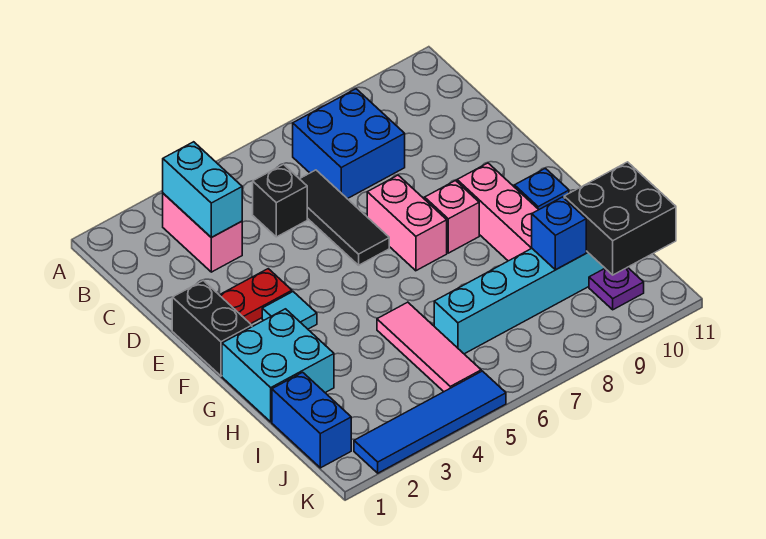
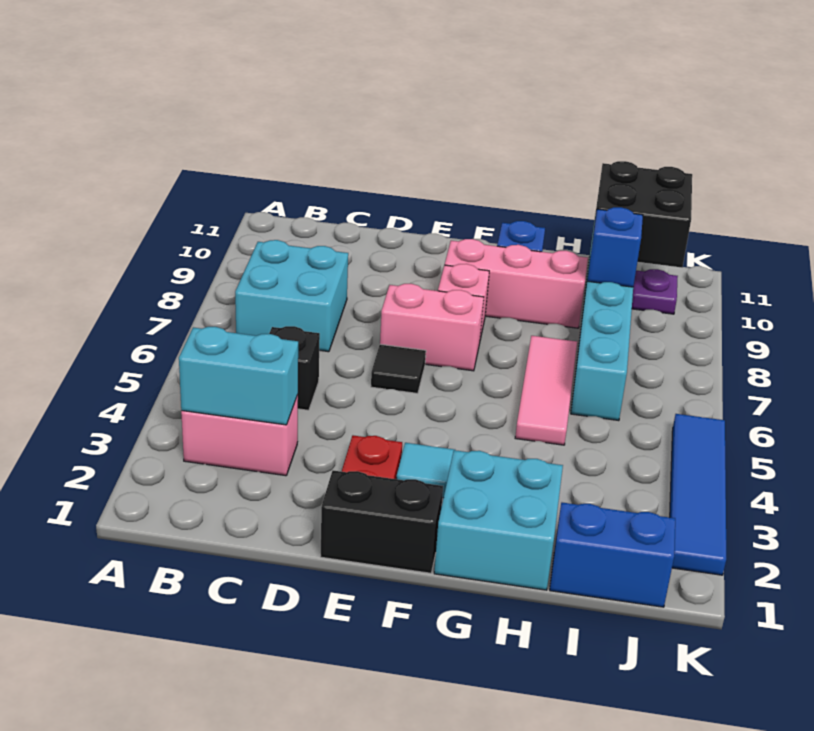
blue 2x2 brick [293,89,405,199] -> cyan 2x2 brick [235,240,348,352]
black 1x3 tile [300,170,389,265] -> black 1x1 tile [371,344,426,394]
pink 1x3 tile [377,302,481,392] -> pink 1x3 tile turned to [515,336,577,445]

